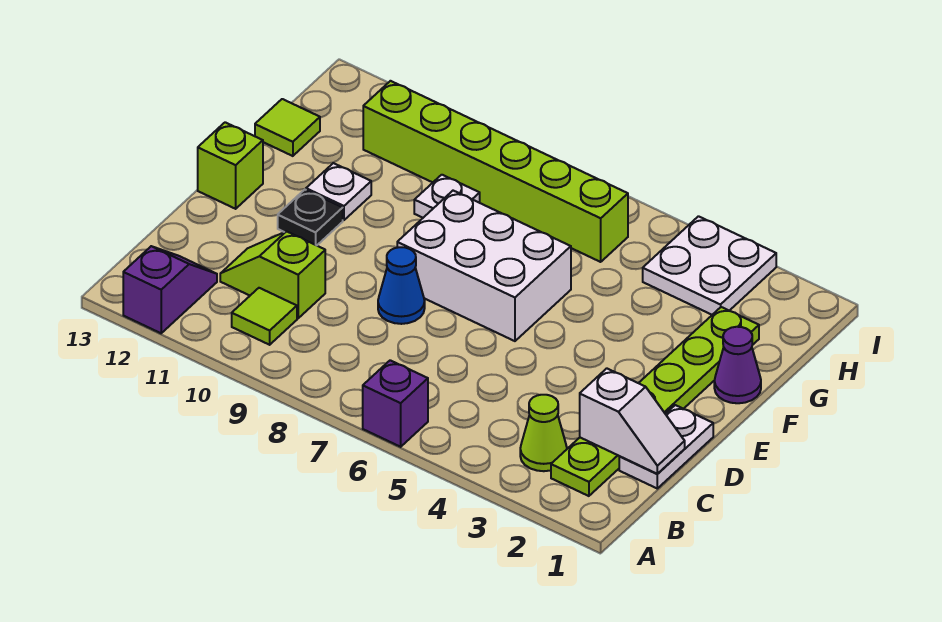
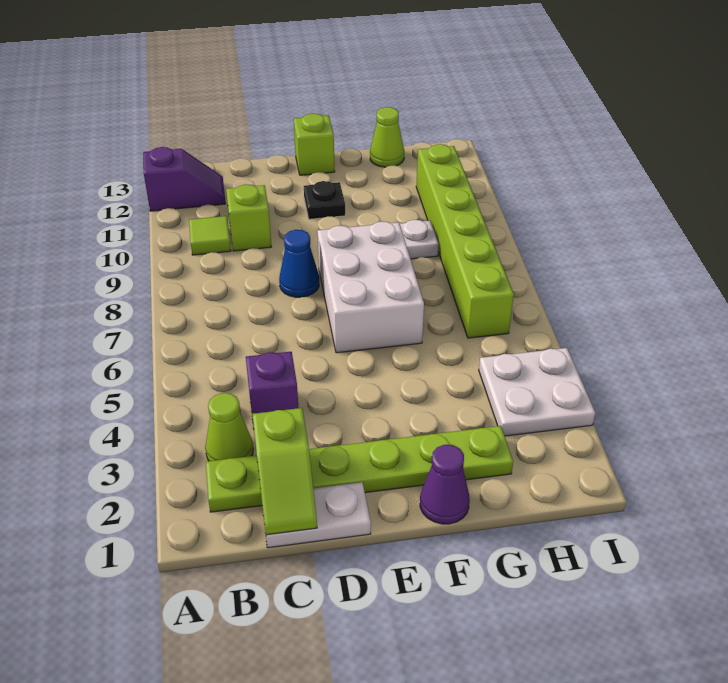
purple 1x1 brick [363,360,428,447] -> purple 1x1 brick moved to [246,352,298,429]
white 1x2 slope [580,368,685,474] -> lime 1x2 slope [252,408,317,535]
white 1x1 plate [306,163,371,220] -> none
lime 1x1 tile [255,99,320,156] -> lime 1x1 cone [370,107,404,167]

